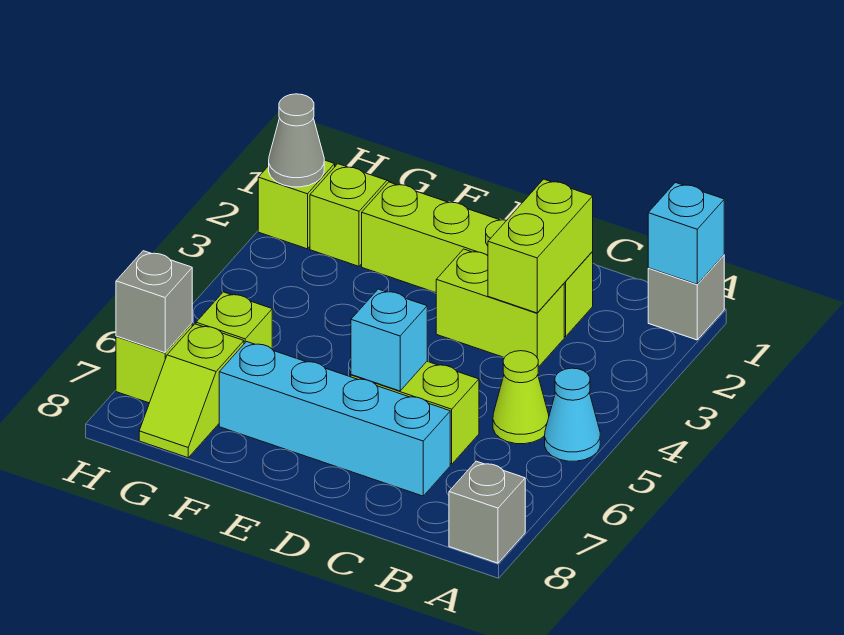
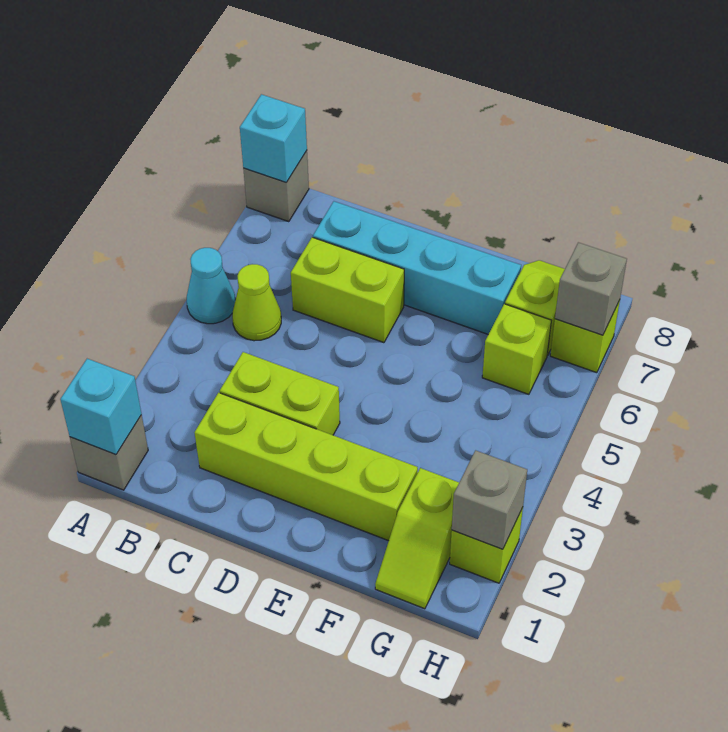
lime 1x2 brick [488,179,593,313] -> none
cyan 1x1 brick [351,289,427,391] -> cyan 1x1 brick moved to [240,94,307,182]
grey 1x1 cone [269,94,324,187] -> grey 1x1 brick [452,450,527,549]

